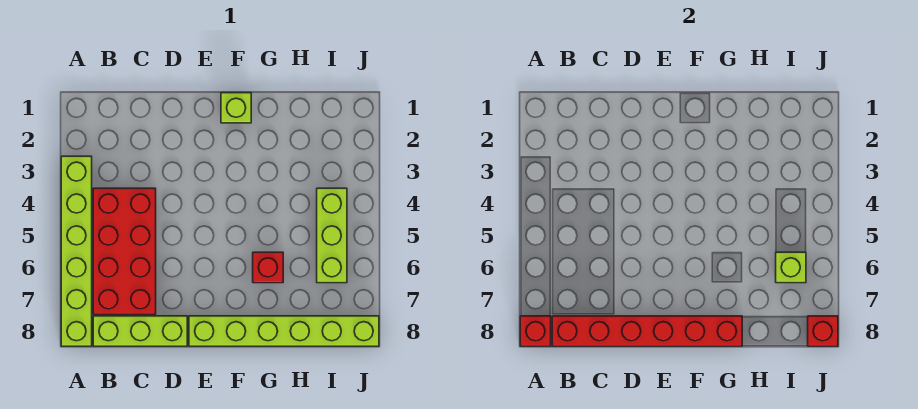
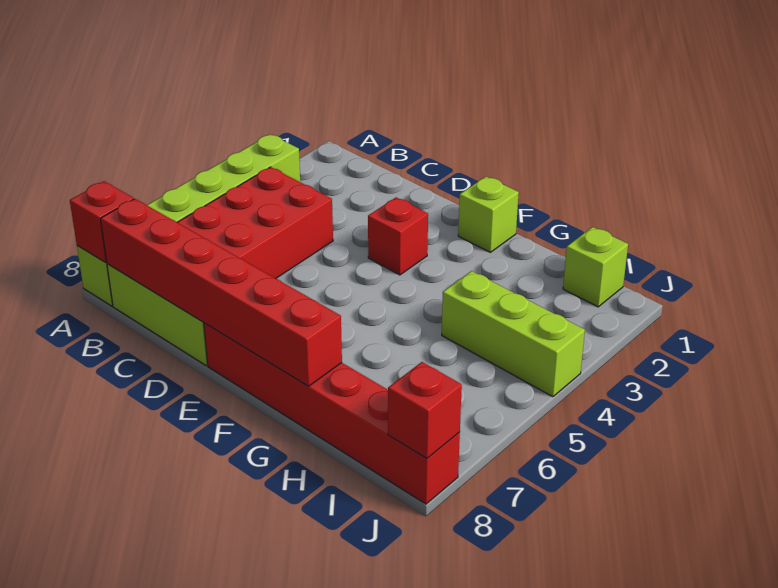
lime 1x6 brick [189,316,379,346] -> red 1x6 brick [204,323,460,504]
red 1x1 brick [253,252,283,283] -> red 1x1 brick moved to [368,197,428,275]
lime 1x3 brick [317,188,347,283] -> lime 1x3 brick turned to [442,271,585,397]
lime 1x1 brick [776,252,806,283] -> lime 1x1 brick moved to [563,227,628,307]

